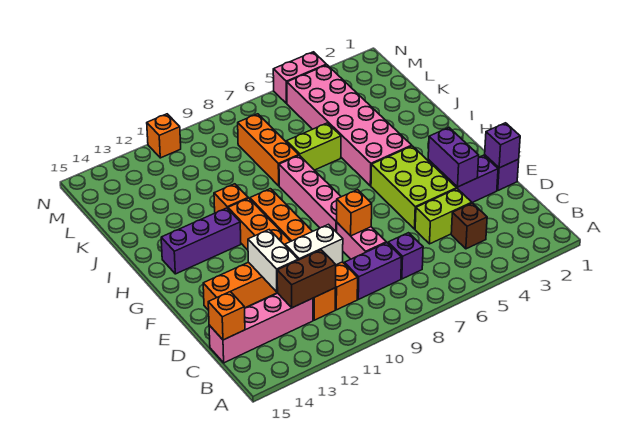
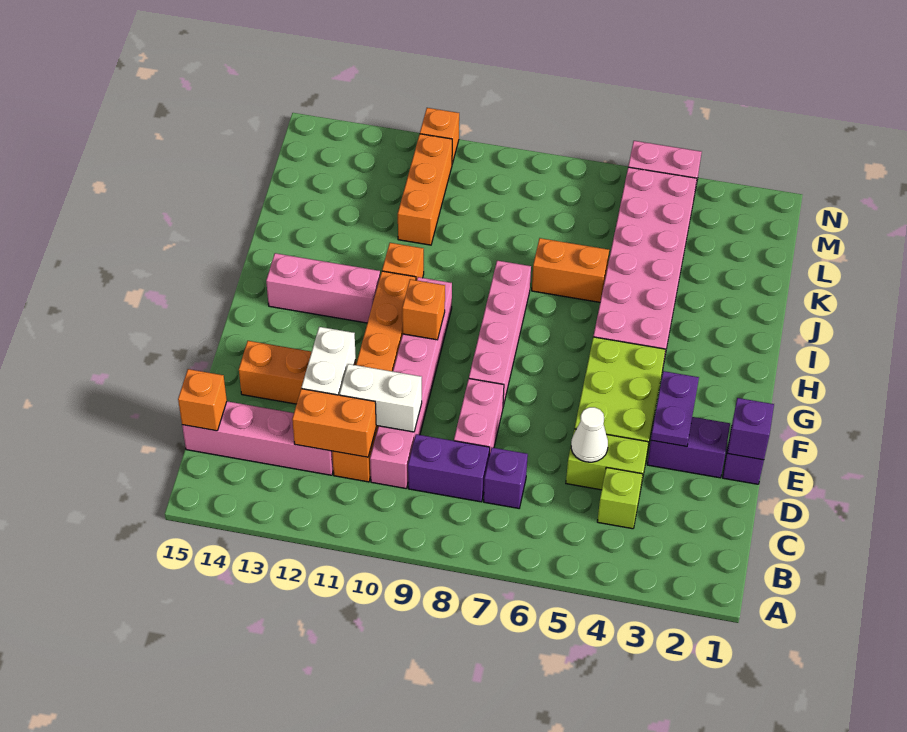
brown 1x1 brick [451,203,487,249] -> lime 1x1 brick [597,467,643,529]
orange 1x6 brick [250,189,358,310] -> pink 1x6 brick [370,277,452,488]
brown 1x2 brick [277,250,336,308] -> orange 1x2 brick [292,389,376,457]
none -> white 1x1 cone [571,407,608,462]
purple 1x2 brick [428,128,479,187] -> purple 1x2 plate [651,371,699,447]
orange 1x1 brick [337,190,372,236] -> orange 1x1 brick moved to [402,279,445,340]
purple 1x3 brick [161,208,241,274] -> pink 1x3 brick [266,253,380,323]
lime 1x2 brick [286,123,341,170] -> orange 1x2 brick [532,238,609,302]
orange 1x3 brick [238,114,299,186] -> orange 1x3 brick moved to [398,134,452,245]

